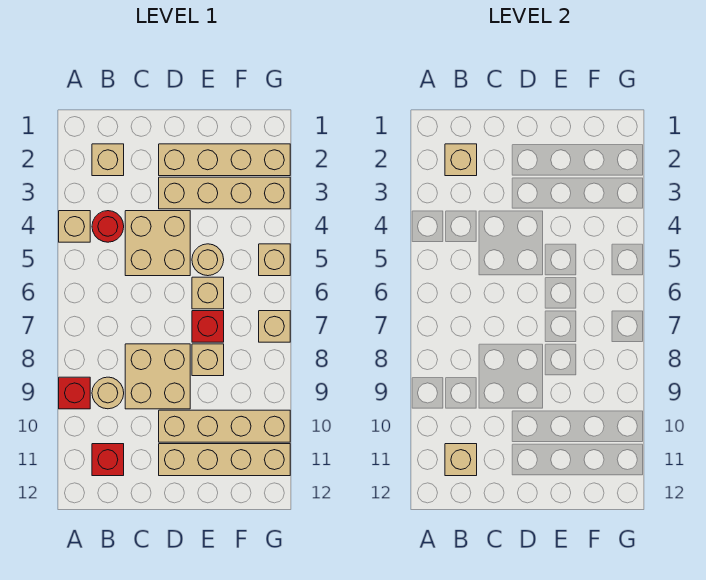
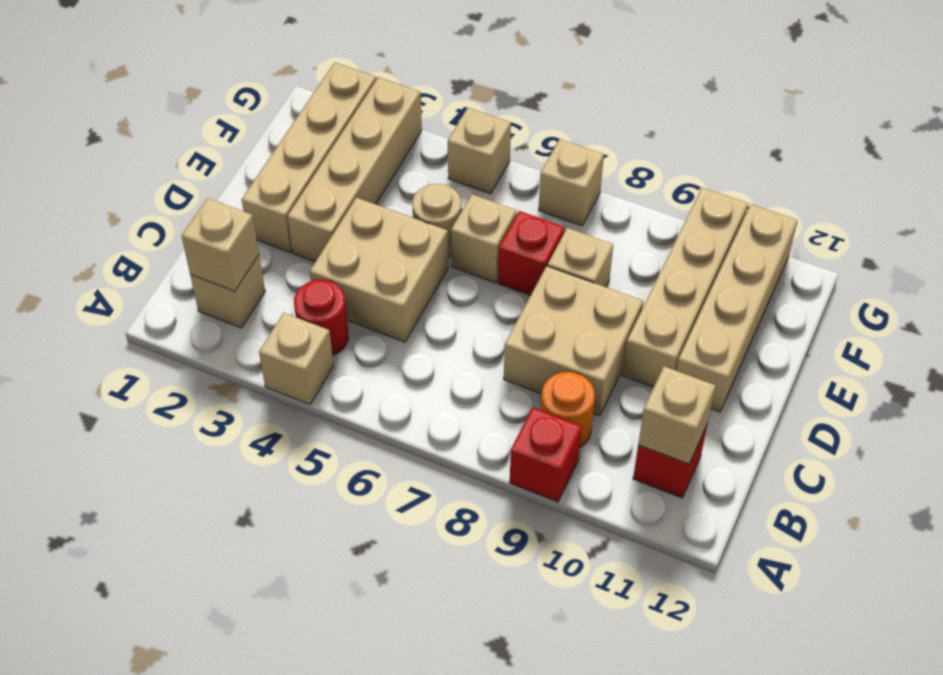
tan 1x1 round brick [92,377,124,409] -> orange 1x1 round brick [541,372,595,447]

